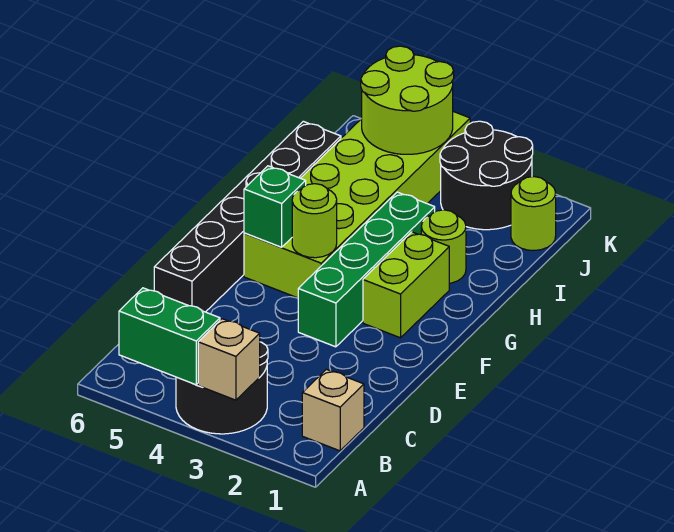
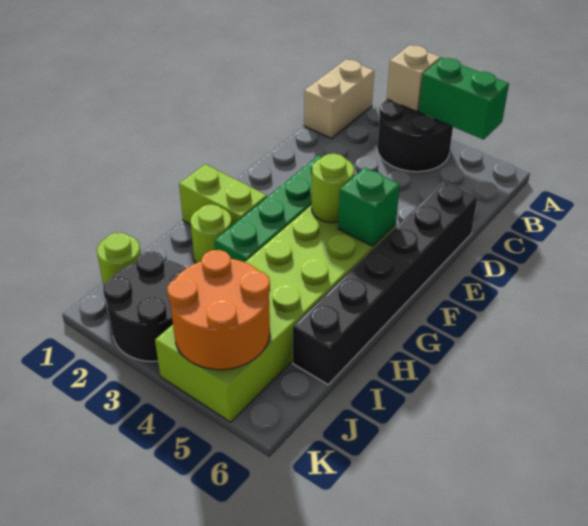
tan 1x1 brick [302,369,364,451] -> tan 1x2 brick [304,59,374,138]
lime 1x2 brick [363,232,449,338] -> lime 1x2 brick turned to [179,164,267,226]
lime 2x2 round brick [361,46,454,154] -> orange 2x2 round brick [167,250,270,370]

